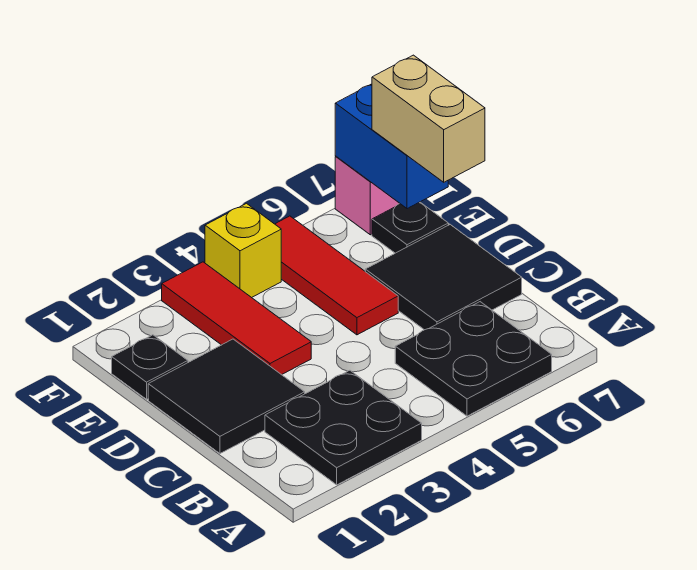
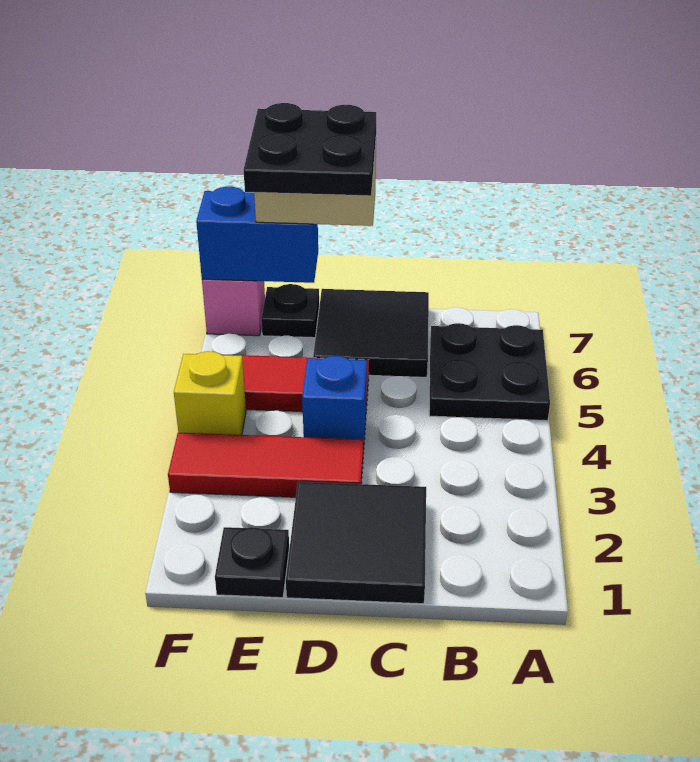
black 2x2 plate [265,370,422,485] -> black 2x2 plate moved to [244,103,376,196]
none -> blue 1x1 brick [302,356,367,454]

